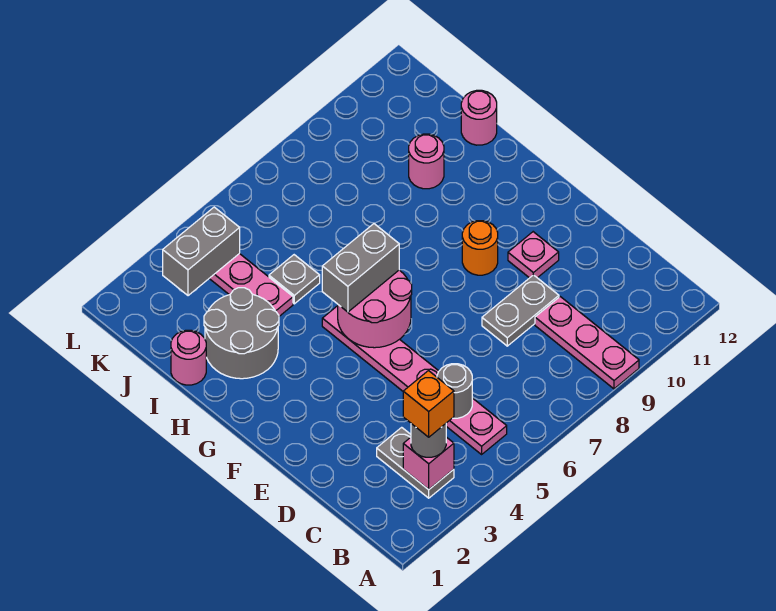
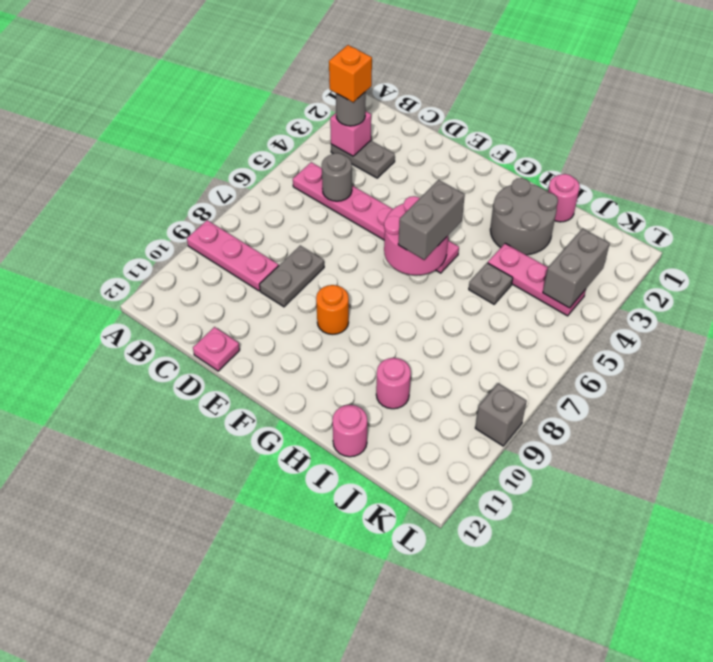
pink 1x1 plate [508,232,559,278] -> pink 1x1 plate moved to [193,327,240,371]
none -> grey 1x1 brick [475,383,527,446]

